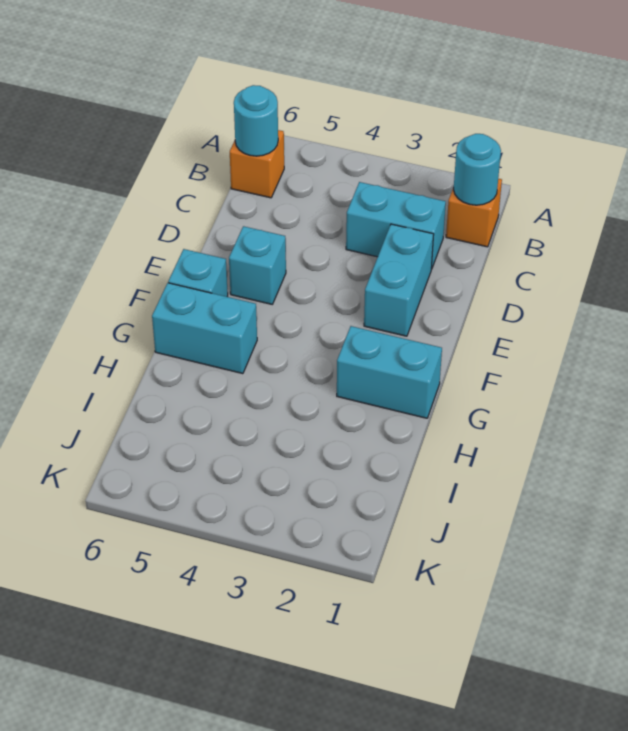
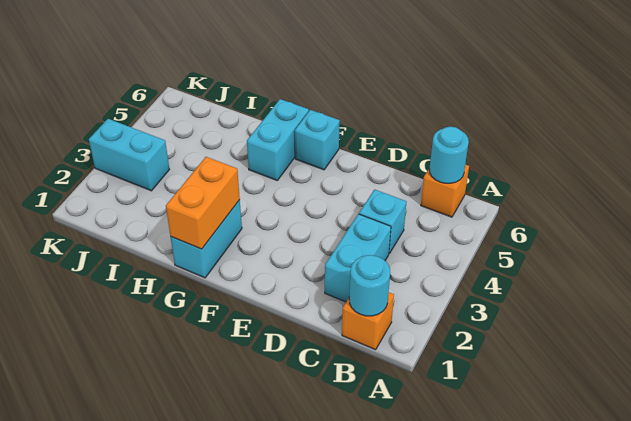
cyan 1x2 brick [364,224,434,336] -> cyan 1x2 brick moved to [89,119,169,191]
cyan 1x1 brick [229,226,286,304] -> cyan 1x1 brick moved to [359,189,406,253]
none -> orange 1x2 brick [166,157,240,249]

